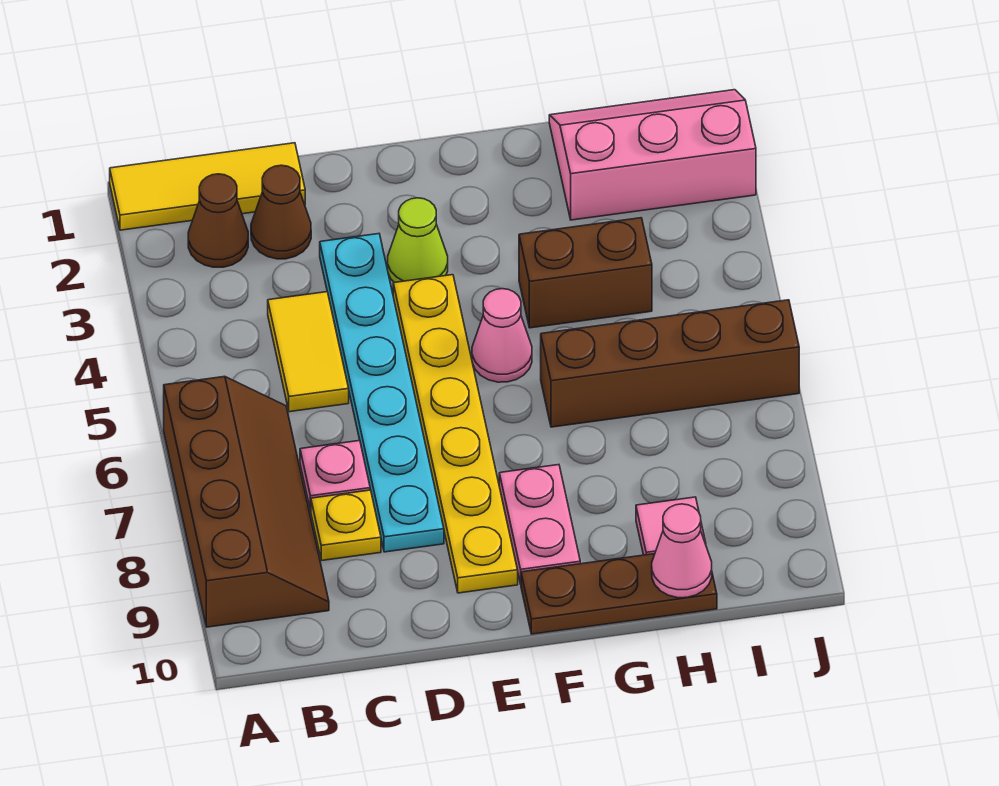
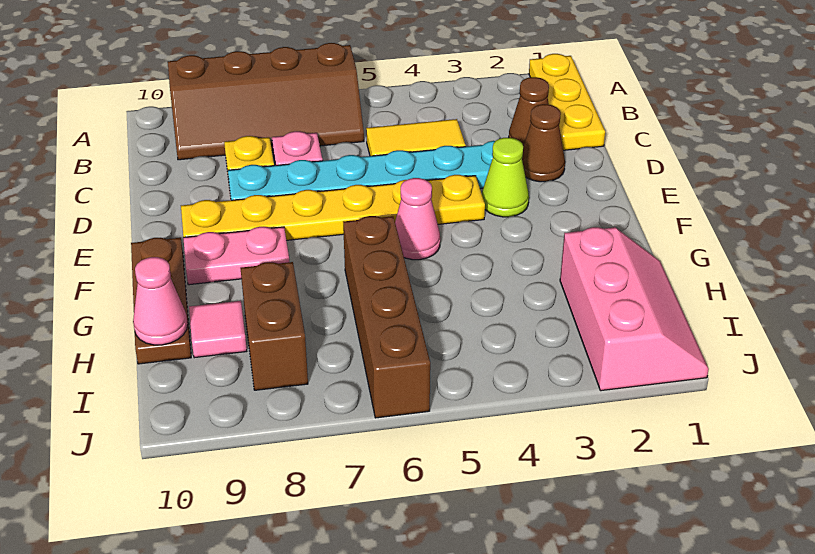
yellow 1x3 tile [110,143,305,230] -> yellow 1x3 plate [529,54,605,150]
brown 1x1 cone [188,174,248,267] -> brown 1x1 cone moved to [522,104,565,182]
brown 1x2 brick [519,218,652,328] -> brown 1x2 brick moved to [240,262,308,390]

